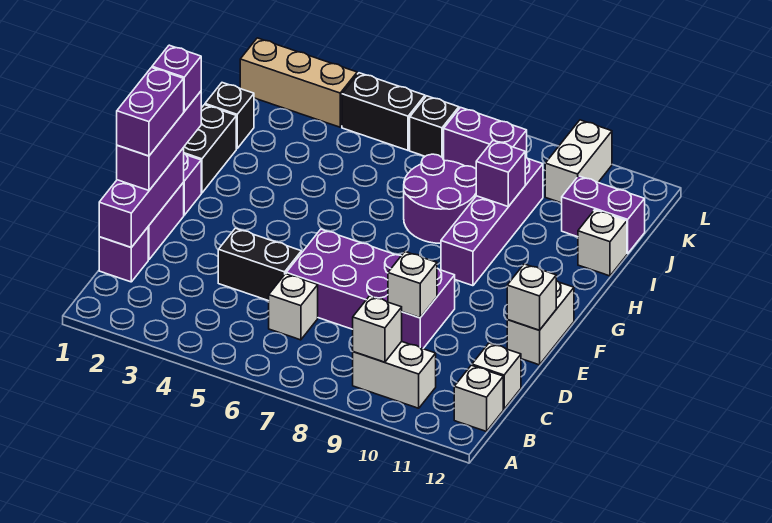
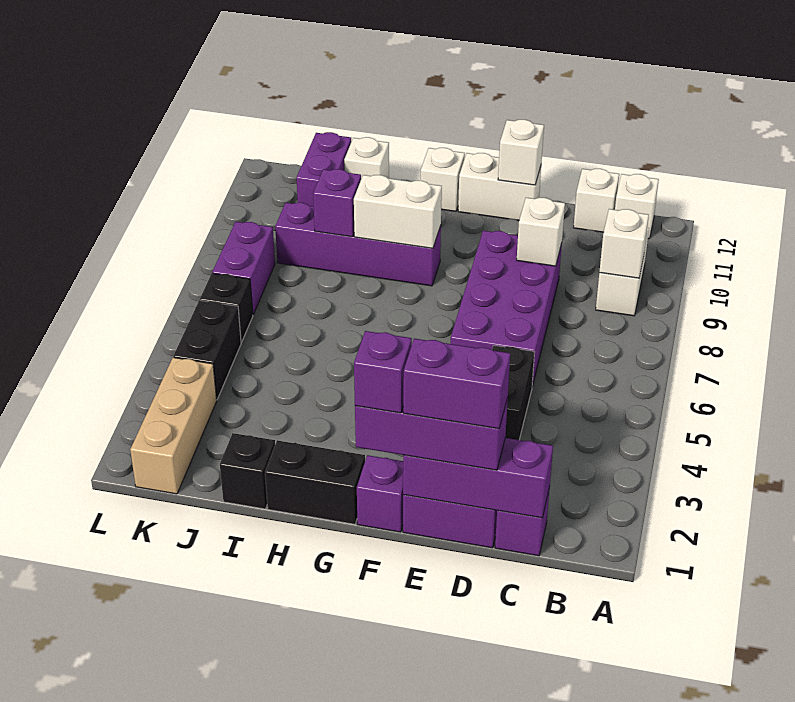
white 1x1 brick [269,274,318,340] -> white 1x1 brick moved to [421,148,465,211]
purple 2x2 round brick [404,154,476,243] -> none
white 1x2 brick [545,120,612,203] -> white 1x2 brick moved to [354,175,442,248]

